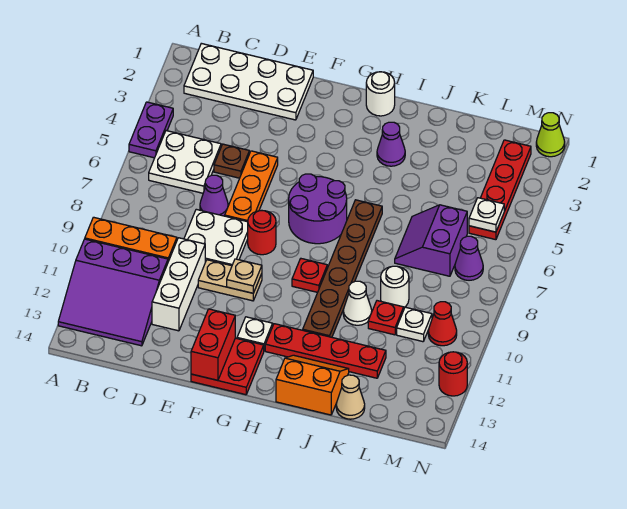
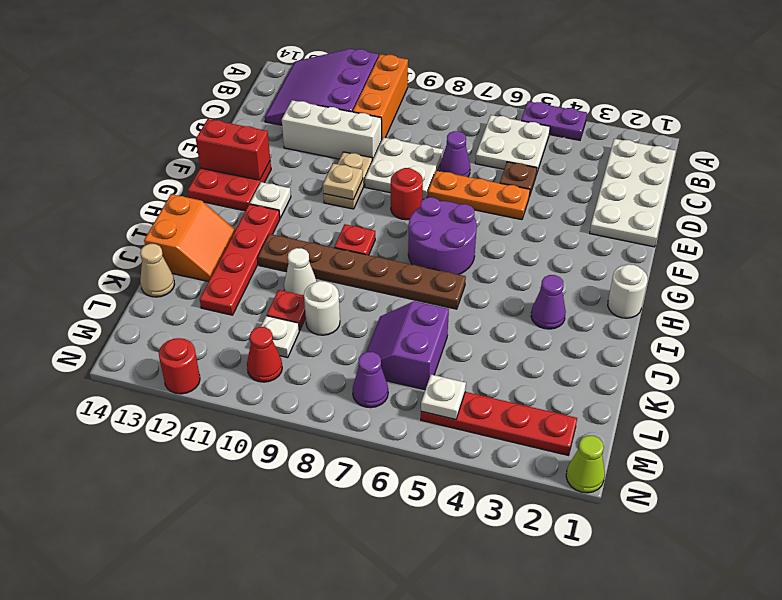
purple 2x2 slope [395,205,467,276] -> purple 2x2 slope turned to [366,301,449,390]

